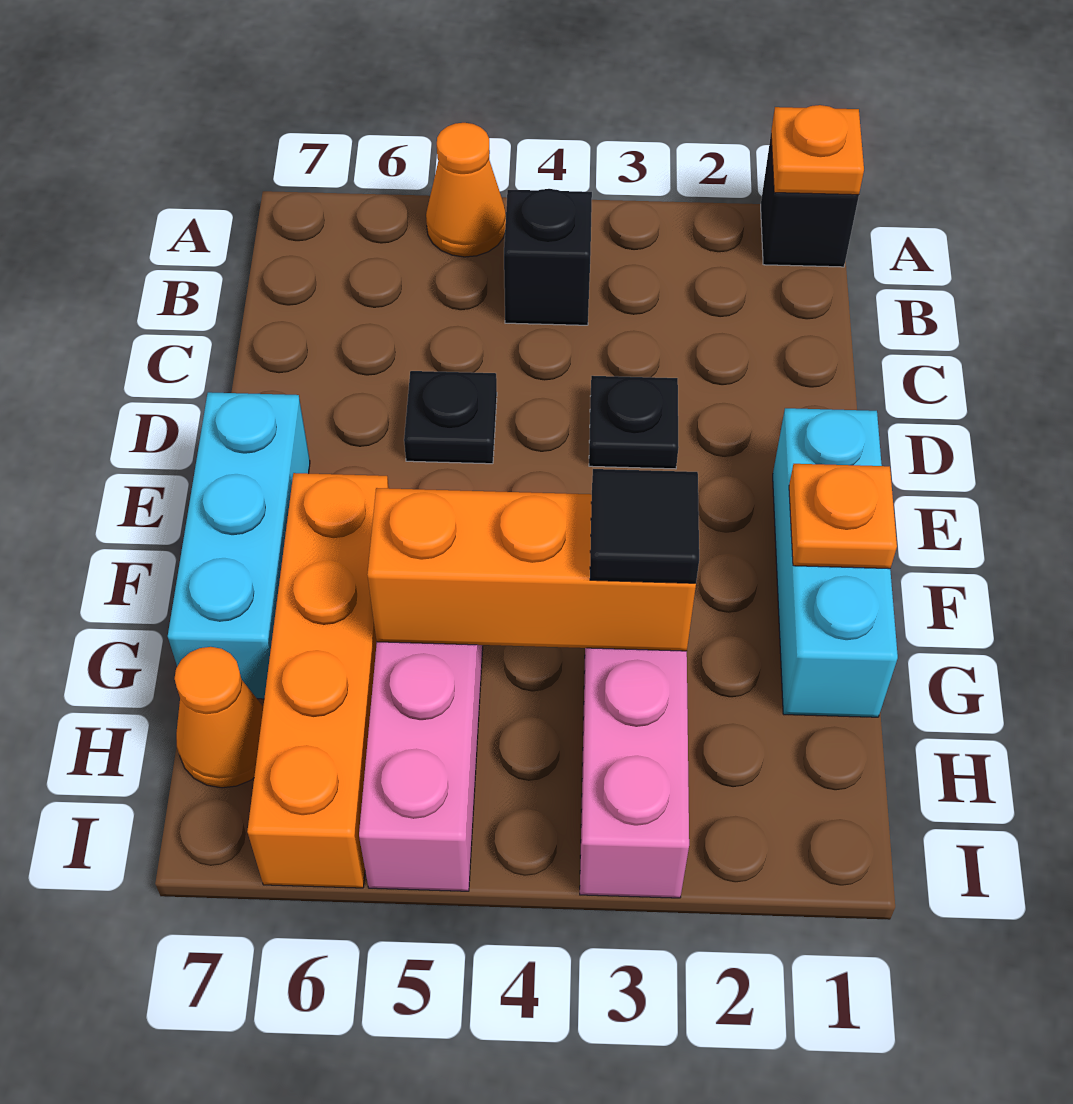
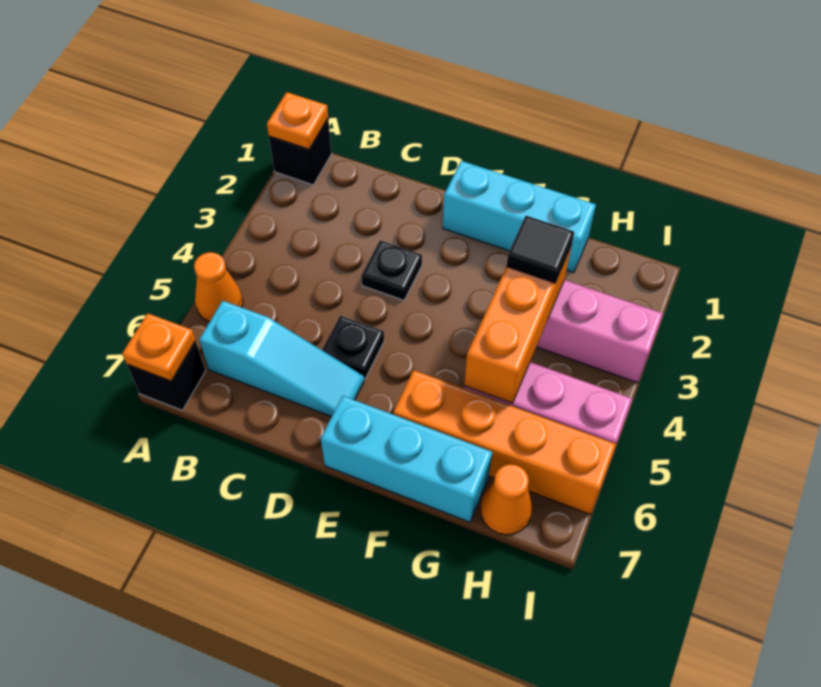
black 1x1 brick [504,189,592,325] -> black 1x1 brick moved to [127,341,205,410]
none -> cyan 1x3 slope [199,301,364,417]
orange 1x1 plate [789,464,897,569] -> orange 1x1 plate moved to [122,313,196,381]

